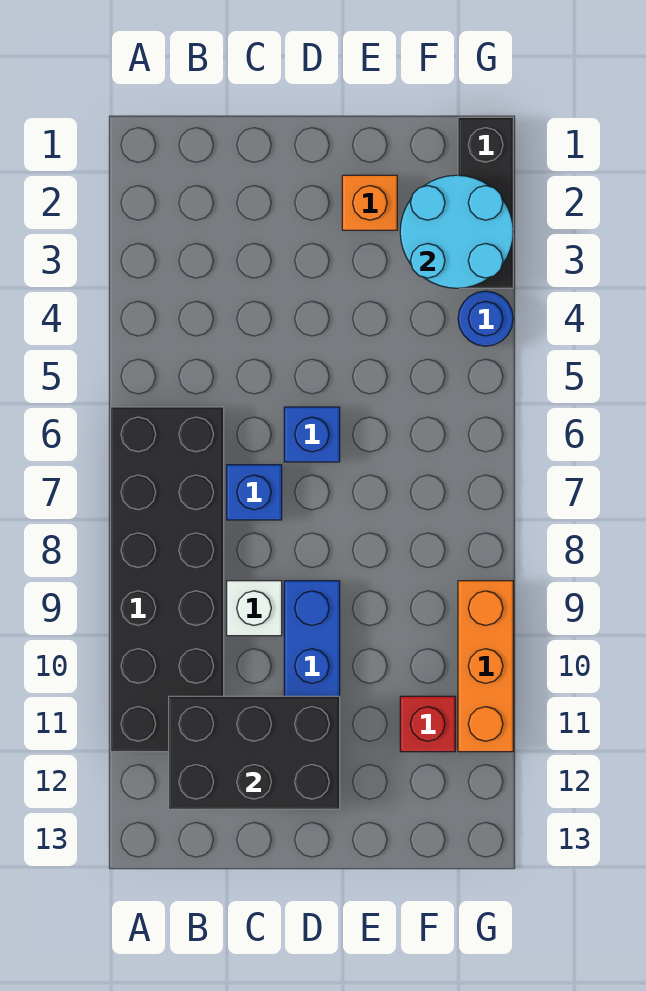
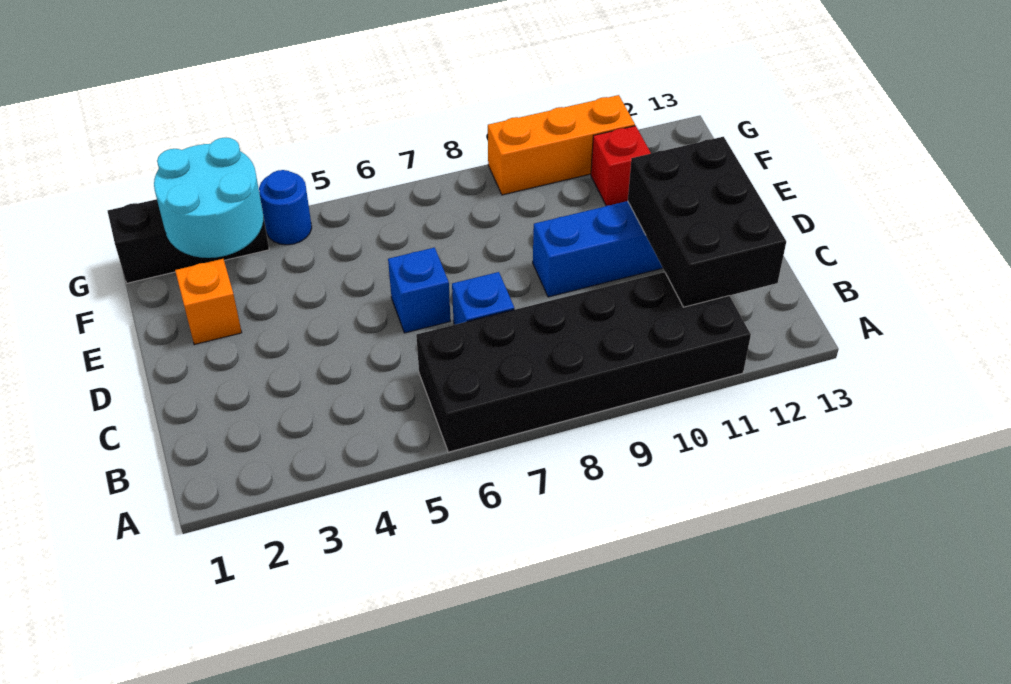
white 1x1 brick [227,581,282,636] -> none

